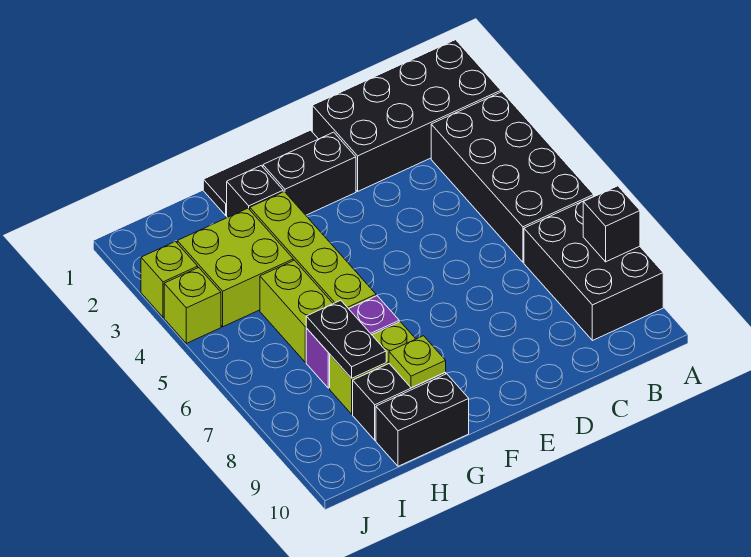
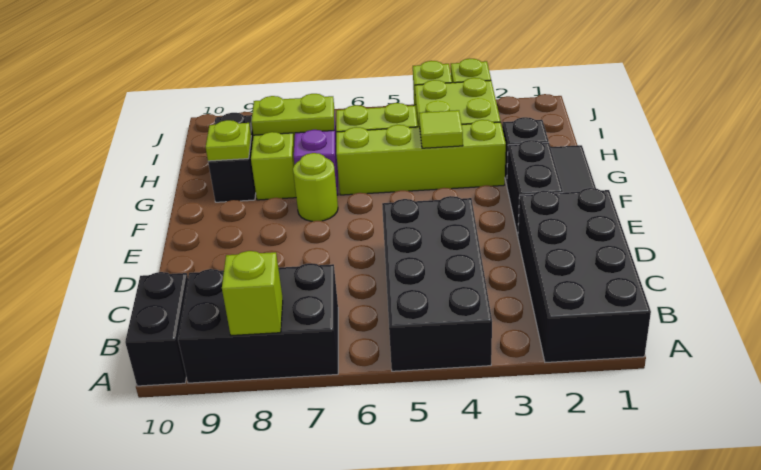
black 2x4 brick [431,92,594,262] -> black 2x4 brick turned to [382,196,492,371]
black 1x1 brick [583,186,640,262] -> lime 1x1 brick [222,251,283,335]
none -> lime 1x1 round brick [293,153,338,221]
none -> lime 1x1 tile [419,110,463,148]
black 1x2 brick [376,374,469,466] -> black 1x2 brick moved to [125,272,188,386]
black 1x2 plate [306,300,386,378] -> lime 1x2 plate [251,94,334,135]

